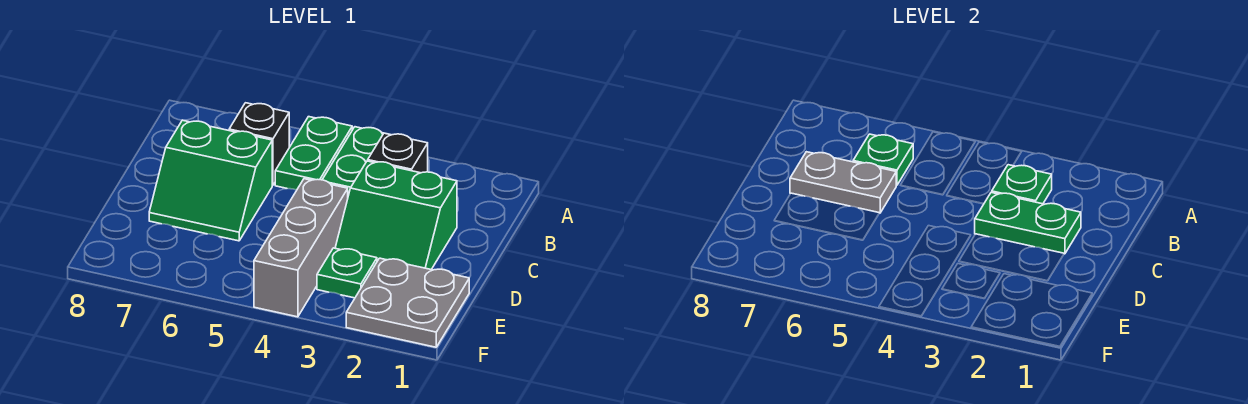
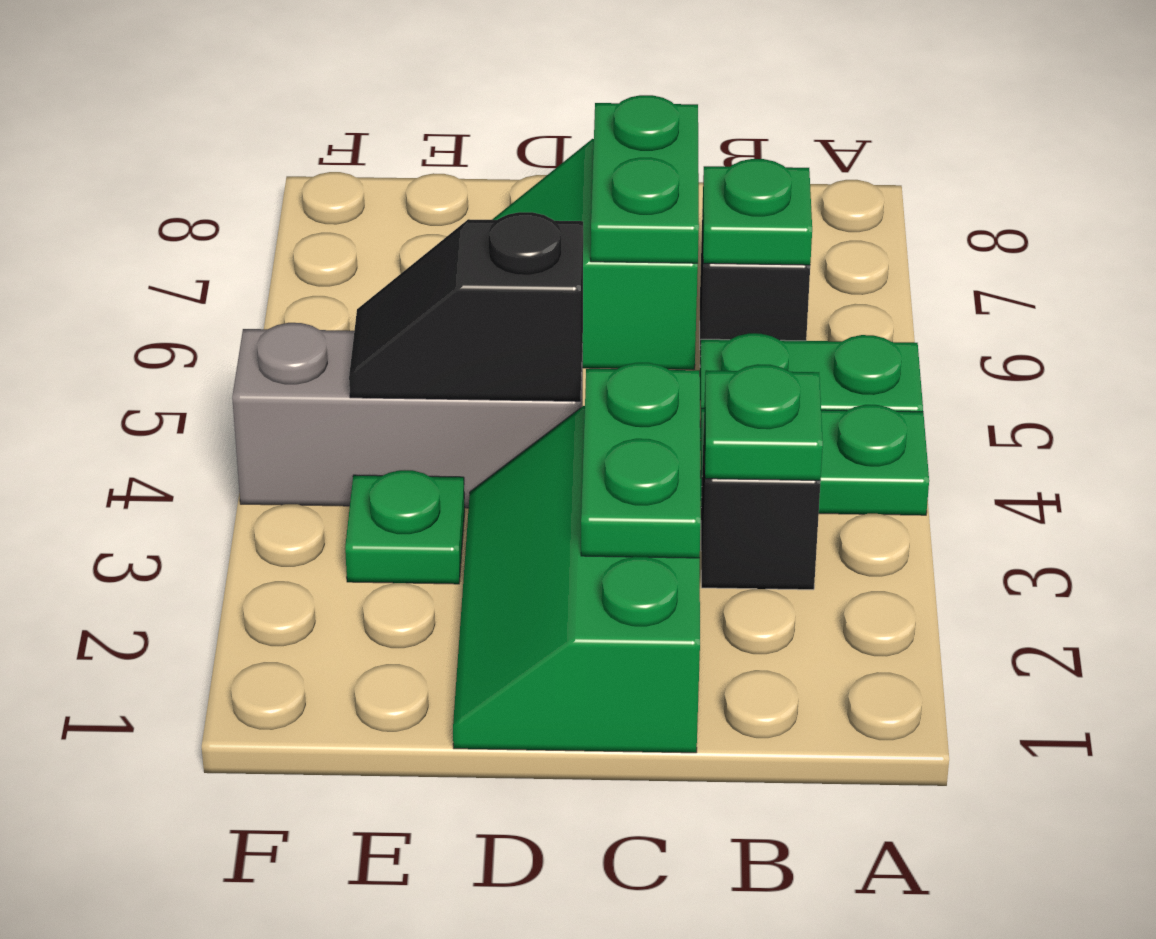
green 2x2 slope [335,161,457,269] -> green 2x3 slope [453,406,700,753]
grey 1x2 plate [790,152,896,213] -> green 1x2 plate [591,95,699,263]
none -> black 1x2 slope [349,212,583,401]
grey 2x2 plate [346,258,469,347] -> none

